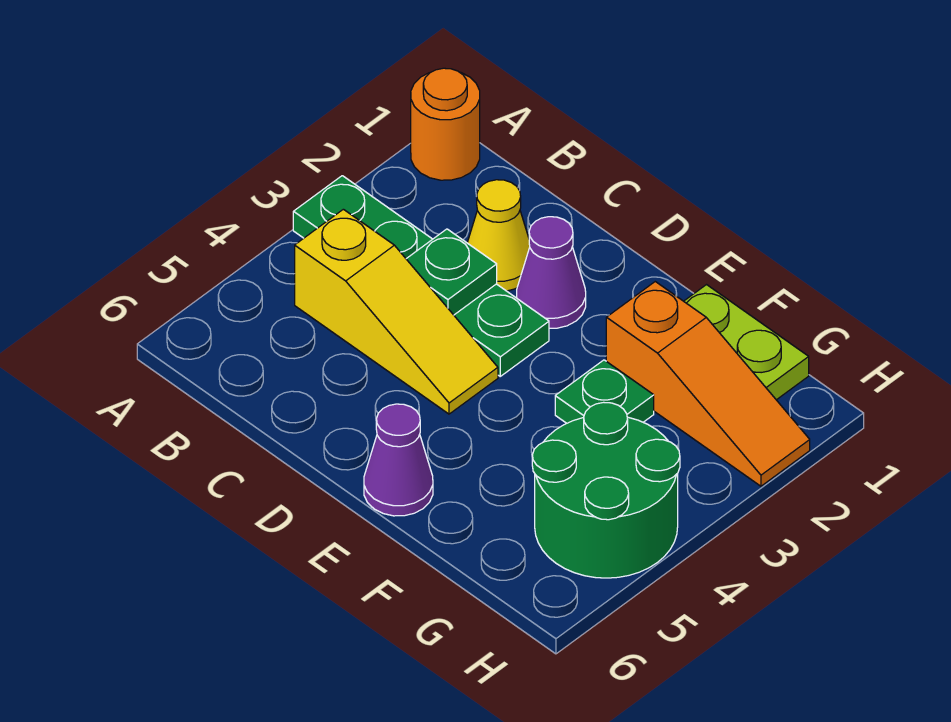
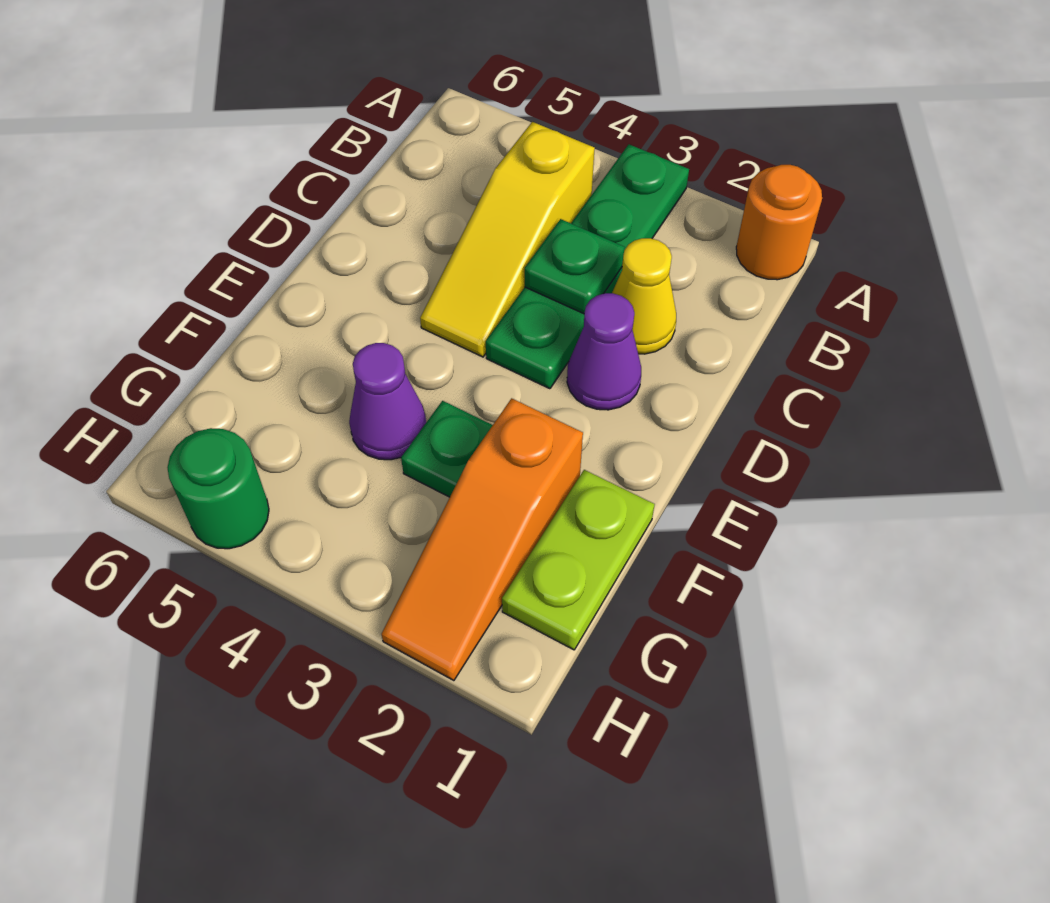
purple 1x1 cone [364,404,433,516] -> purple 1x1 cone moved to [349,343,426,460]
green 2x2 round brick [532,402,680,578] -> green 1x1 round brick [167,428,269,549]

